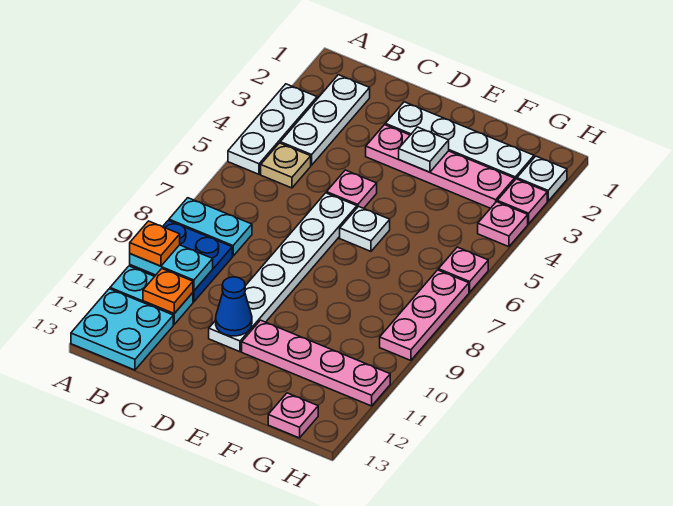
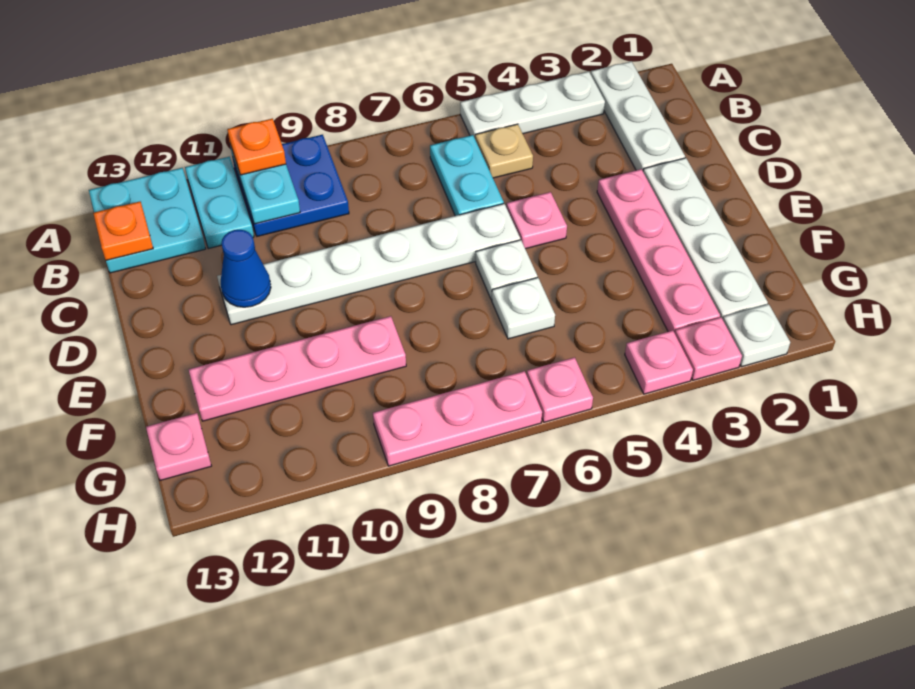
cyan 1x2 plate [169,198,252,256] -> cyan 1x2 plate moved to [430,135,504,216]
white 1x3 plate [280,75,370,165] -> white 1x3 plate turned to [591,61,685,171]
orange 1x1 plate [143,269,193,313] -> orange 1x1 plate moved to [93,202,153,260]
white 1x1 plate [399,127,449,172] -> white 1x1 plate moved to [492,278,555,339]
pink 1x4 plate [242,320,390,406] -> pink 1x4 plate turned to [188,316,406,421]

